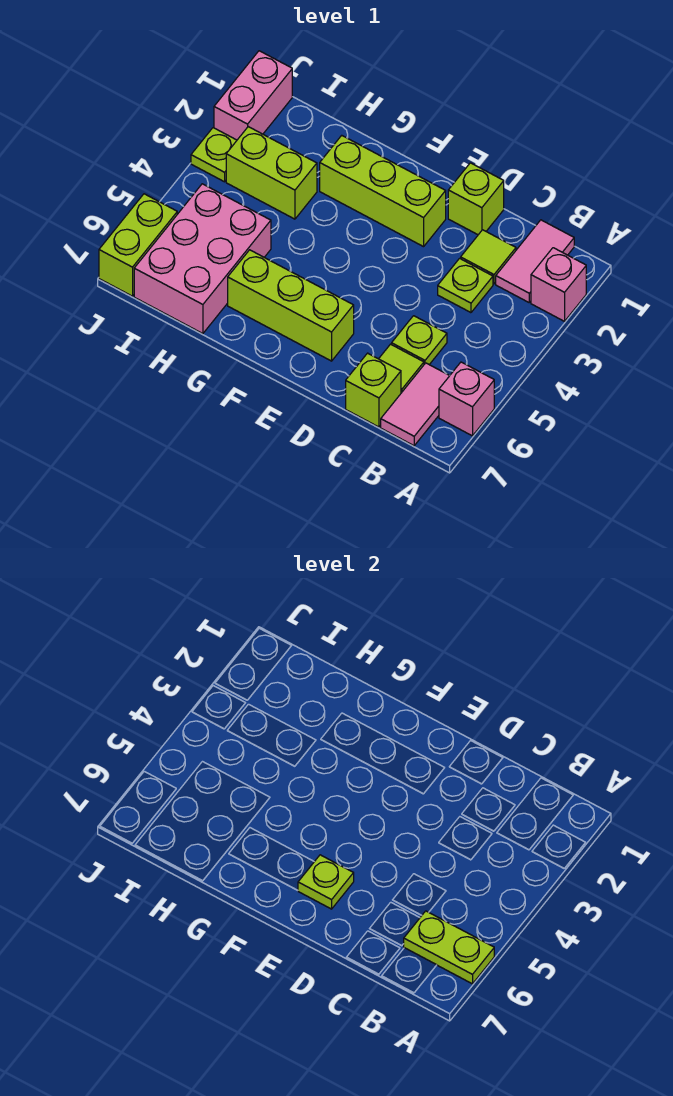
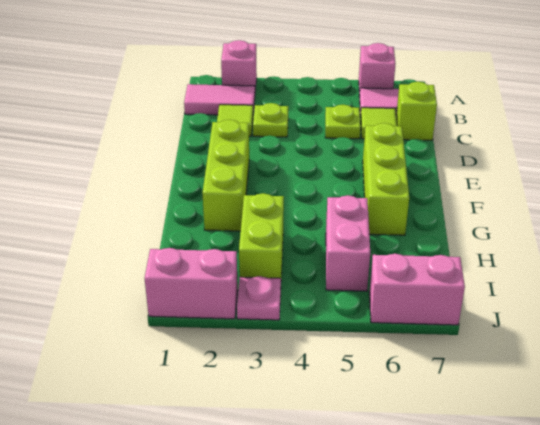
lime 1x2 plate [404,911,494,984] -> none
lime 1x1 brick [448,163,504,235] -> none
lime 1x1 plate [298,855,354,909] -> none
pink 2x3 brick [134,184,271,334] -> pink 1x2 brick [326,195,370,291]
lime 1x1 plate [191,128,237,182] -> pink 1x1 plate [237,276,281,320]
lime 1x2 brick [99,194,177,296] -> pink 1x2 brick [369,254,465,325]

